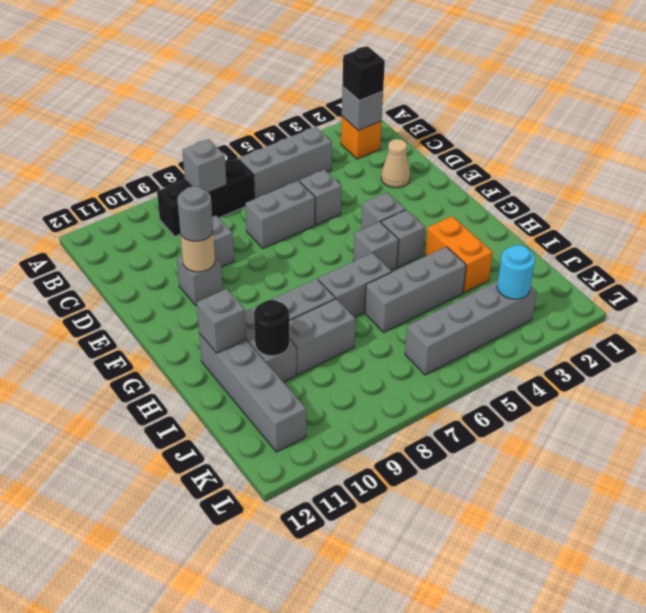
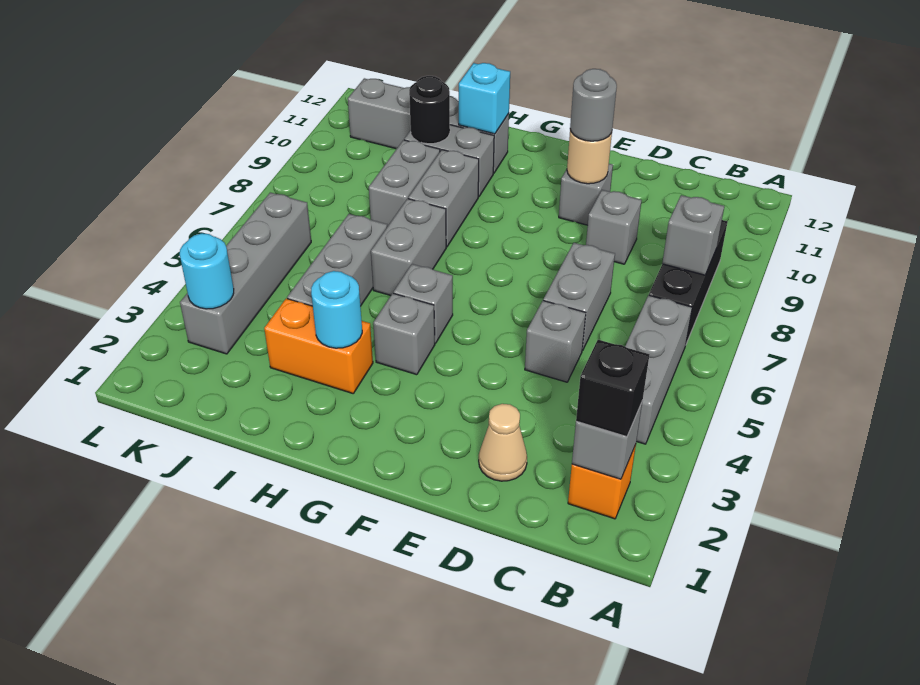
grey 1x1 brick [361,193,405,230] -> none
none -> cyan 1x1 round brick [311,271,362,348]
grey 1x1 brick [197,289,246,353] -> cyan 1x1 brick [459,63,510,134]

